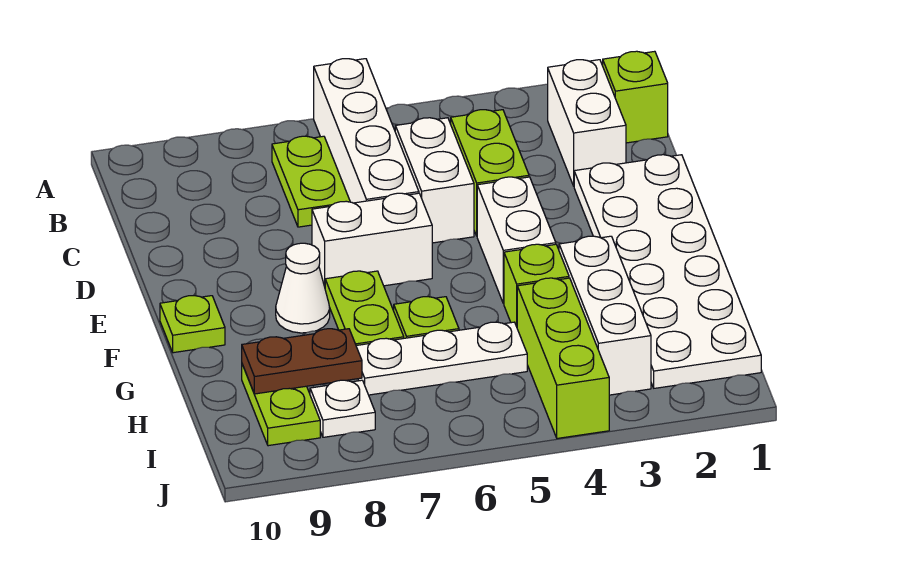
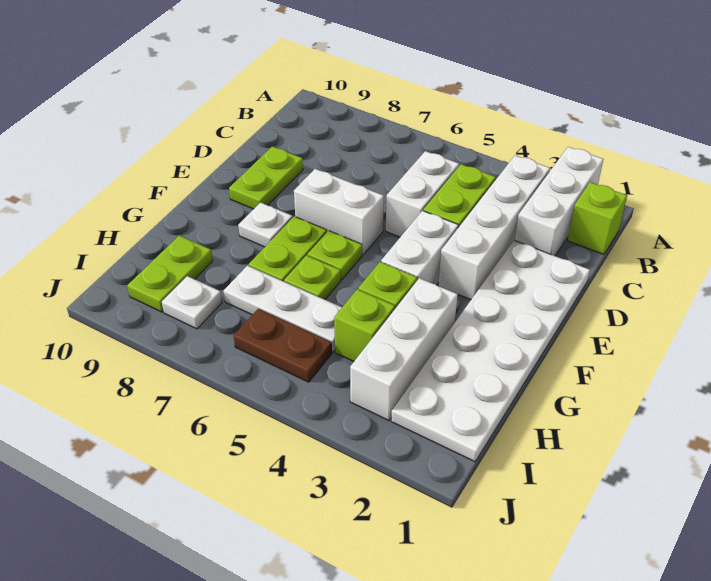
white 1x4 brick [314,59,419,203] -> white 1x4 brick moved to [438,155,550,300]
white 1x2 brick [548,60,626,186] -> white 1x3 brick [515,147,603,256]
lime 1x2 plate [272,136,350,227] -> lime 1x2 plate moved to [229,146,303,209]
white 1x1 cone [276,243,330,333] -> white 1x1 plate [238,202,293,247]
lime 1x1 plate [160,296,225,353] -> lime 1x1 plate moved to [307,231,362,280]
lime 1x3 brick [517,278,609,438] -> lime 1x1 brick [334,289,395,361]
brown 1x2 plate [242,329,362,394] -> brown 1x2 plate moved to [234,309,332,382]

